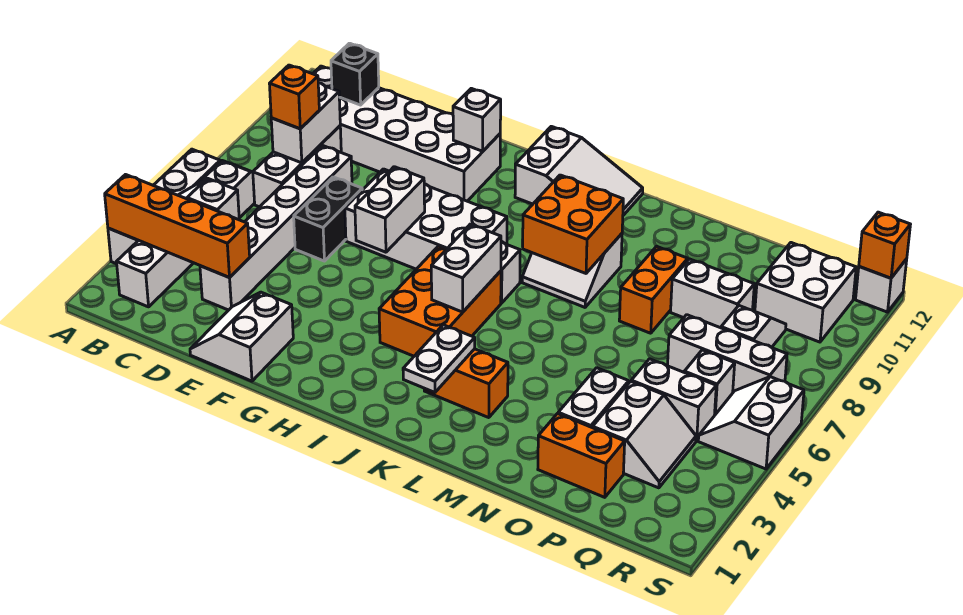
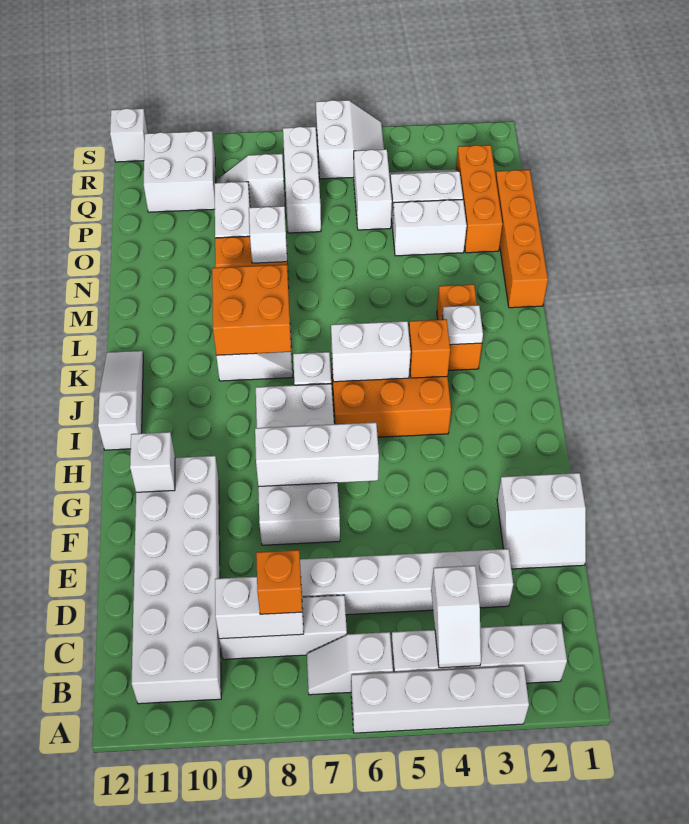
orange 1x4 brick [105,175,250,278] -> orange 1x4 brick moved to [496,170,548,308]
black 1x1 brick [331,43,379,105] -> none
black 1x2 brick [294,177,362,261] -> none
white 1x2 brick [355,167,425,252] -> white 1x3 brick [255,422,379,487]
white 2x3 slope [515,126,643,215] -> white 1x3 slope [98,351,143,450]
white 1x2 plate [403,325,475,392] -> white 1x1 plate [442,305,483,345]
orange 1x2 brick [538,414,625,497] -> orange 1x3 brick [456,145,503,253]
white 1x1 brick [684,350,735,414] -> white 1x1 brick moved to [249,206,287,263]
white 2x2 slope [698,377,804,469] -> white 2x2 slope turned to [316,100,384,179]
orange 1x1 brick [859,212,910,278] -> orange 1x1 brick moved to [409,319,450,378]

